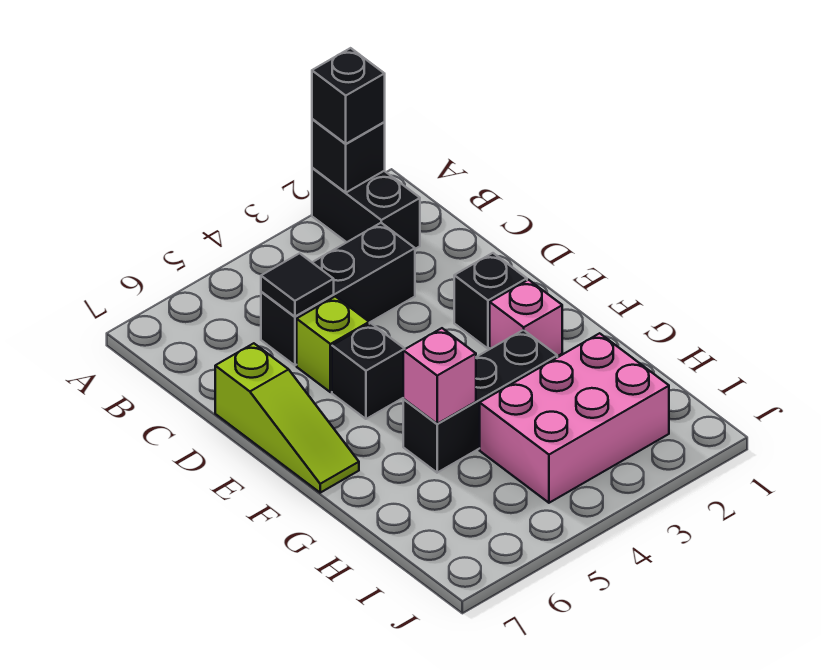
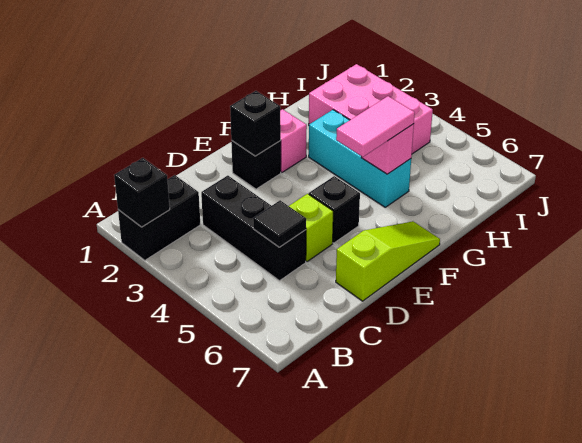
black 1x1 brick [312,48,385,144] -> black 1x1 brick moved to [230,91,281,156]
none -> pink 1x2 tile [336,96,415,157]
black 1x3 brick [403,330,557,473] -> cyan 1x3 brick [309,110,411,207]

